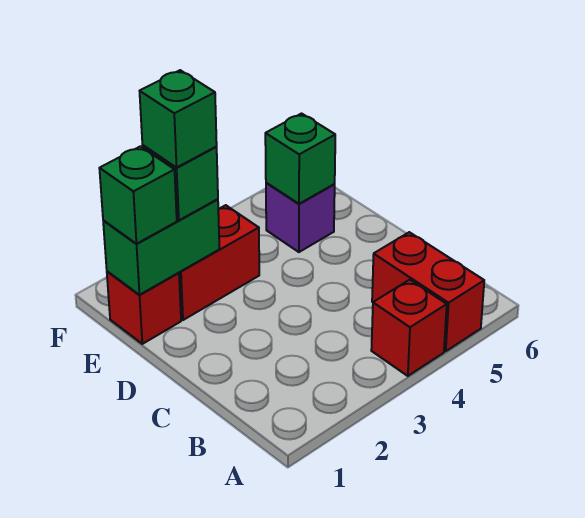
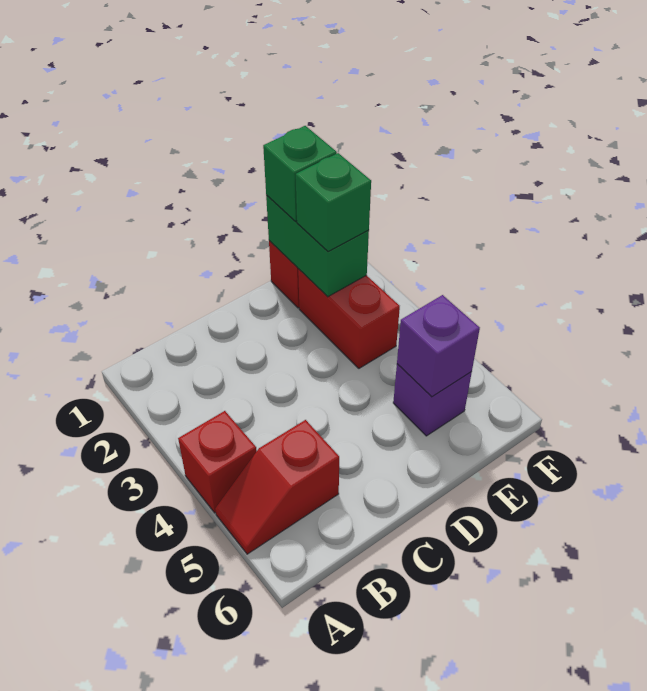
red 1x2 brick [372,232,484,351] -> red 1x2 slope [215,420,339,554]
green 1x1 brick [140,70,217,167] -> none
green 1x1 brick [265,114,335,204] -> purple 1x1 brick [397,295,480,397]

